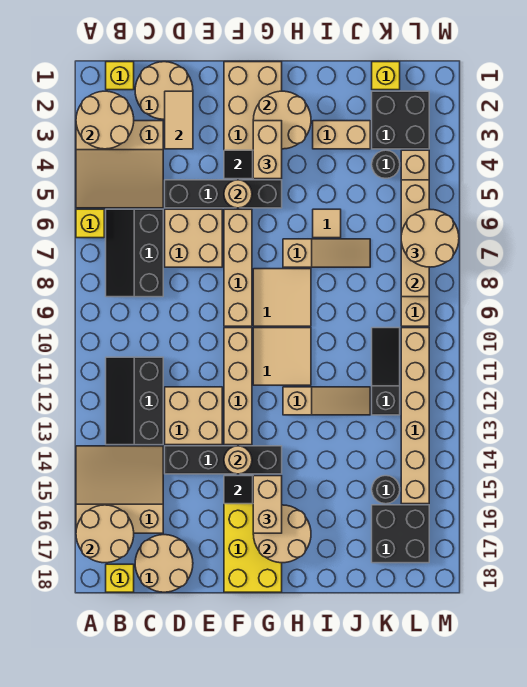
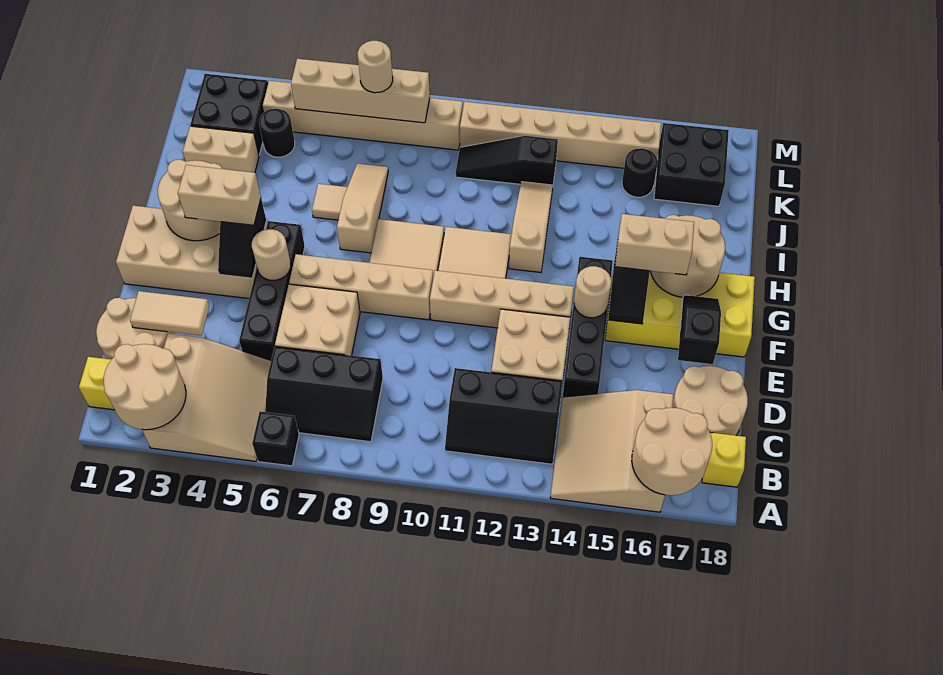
yellow 1x1 brick [76,209,104,238] -> black 1x1 brick [252,412,299,466]
none -> black 1x2 slope [678,295,721,364]
tan 1x2 brick [313,121,370,149] -> tan 1x2 brick turned to [183,126,259,173]
yellow 1x1 brick [372,62,400,90] -> none
tan 2x2 round brick [401,210,459,267] -> tan 1x1 round brick [358,41,393,93]

